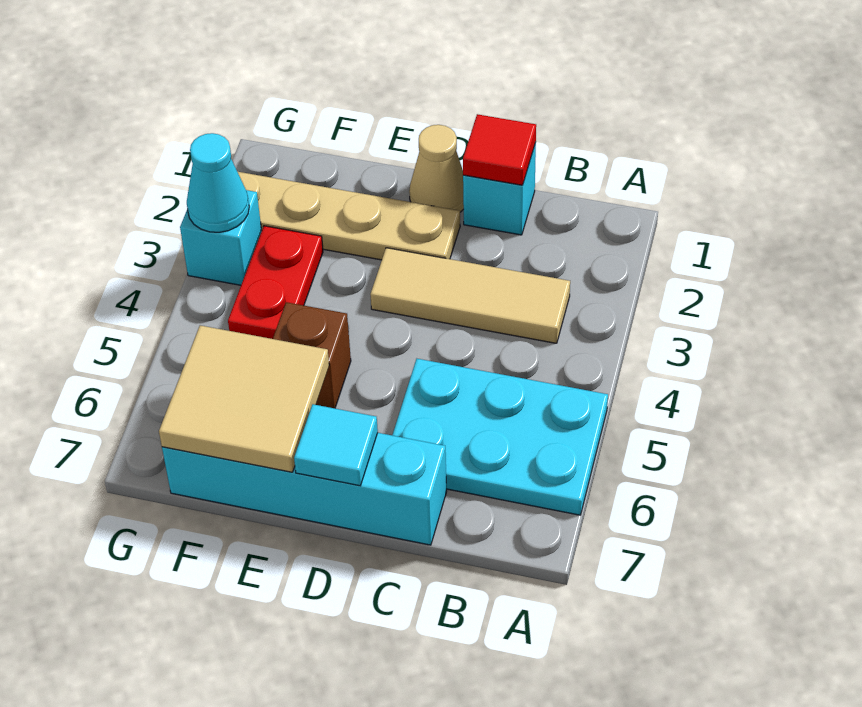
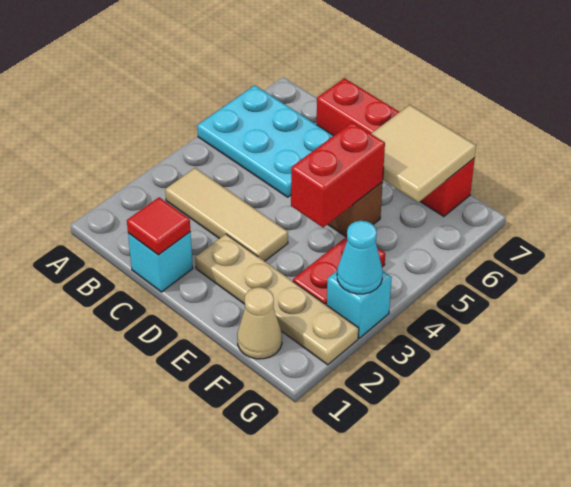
cyan 1x4 brick [162,433,447,545] -> red 1x4 brick [317,78,475,217]
tan 1x1 cone [409,125,464,212] -> tan 1x1 cone moved to [237,287,282,359]
cyan 1x1 tile [294,404,378,486] -> none
none -> red 1x2 brick [291,122,385,227]

